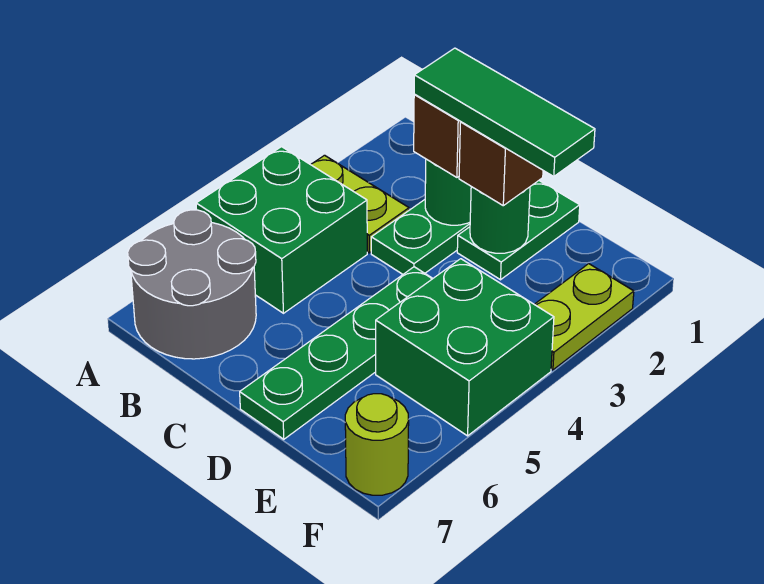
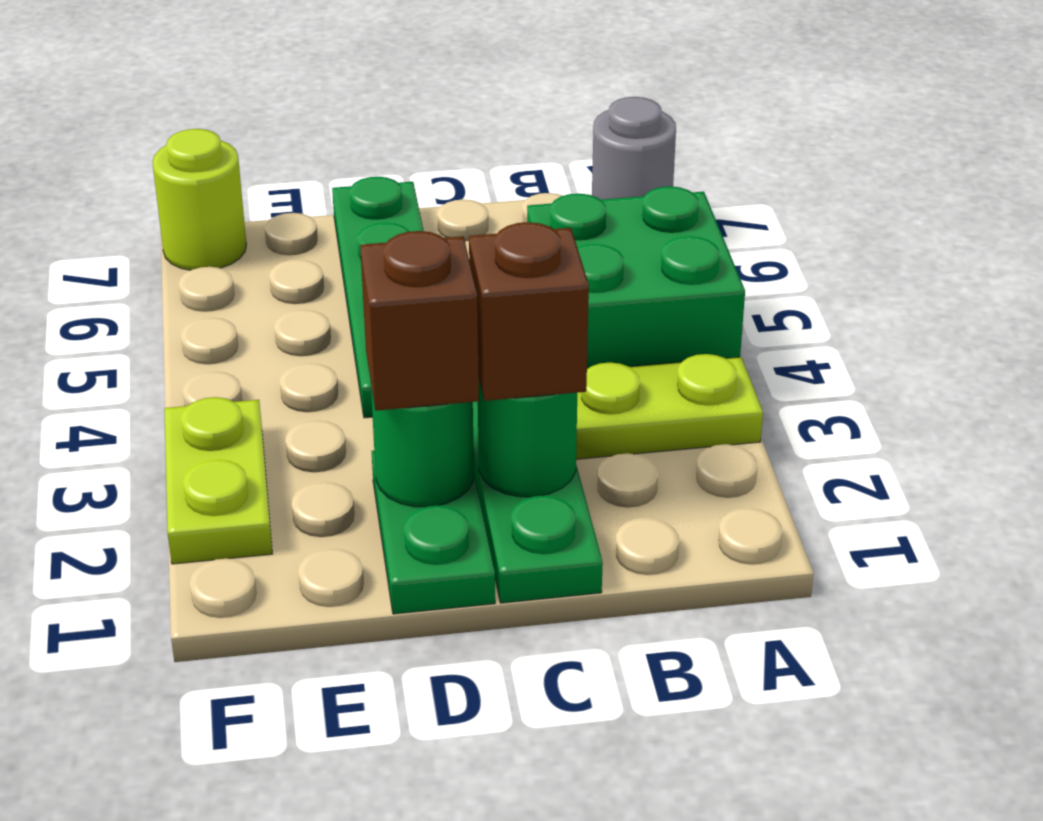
grey 2x2 round brick [128,210,256,359] -> grey 1x1 round brick [592,97,676,200]
green 1x3 tile [414,48,595,176] -> none
green 2x2 brick [376,259,554,436] -> none

